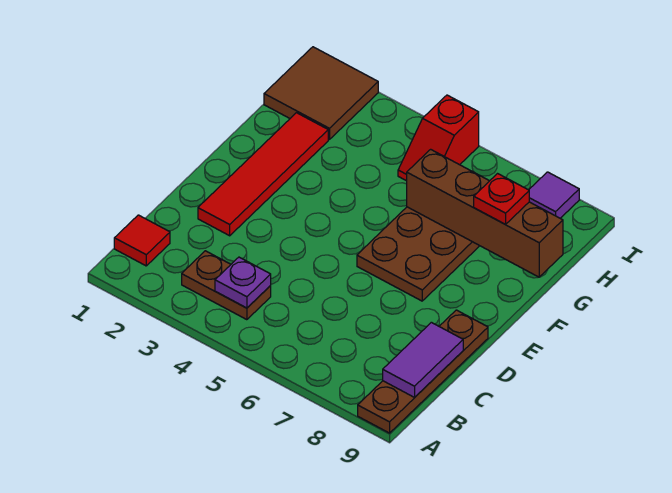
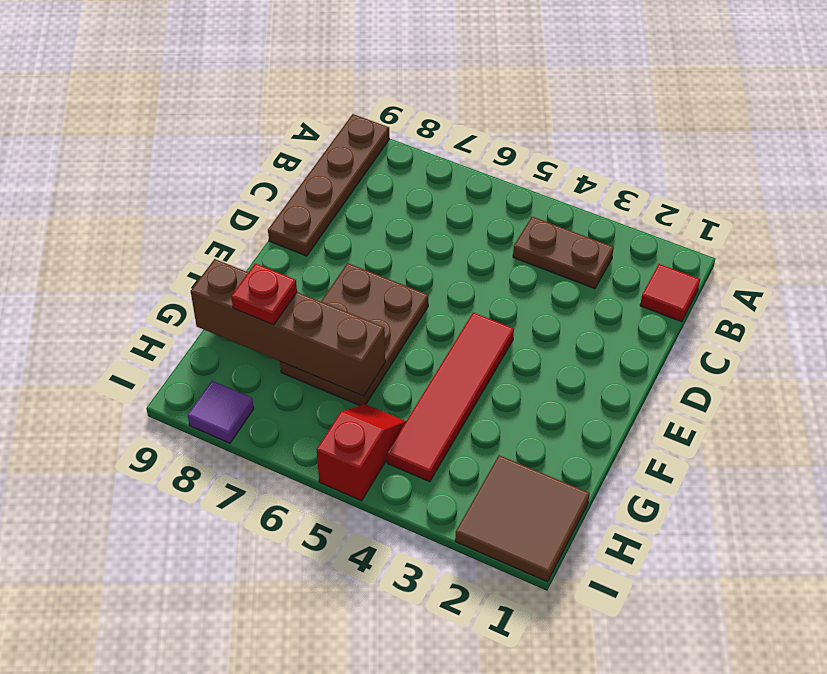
purple 1x1 plate [215,257,271,308] -> none
purple 1x2 tile [383,322,463,397] -> none
red 1x4 tile [198,113,328,236] -> red 1x4 tile moved to [387,313,514,482]

